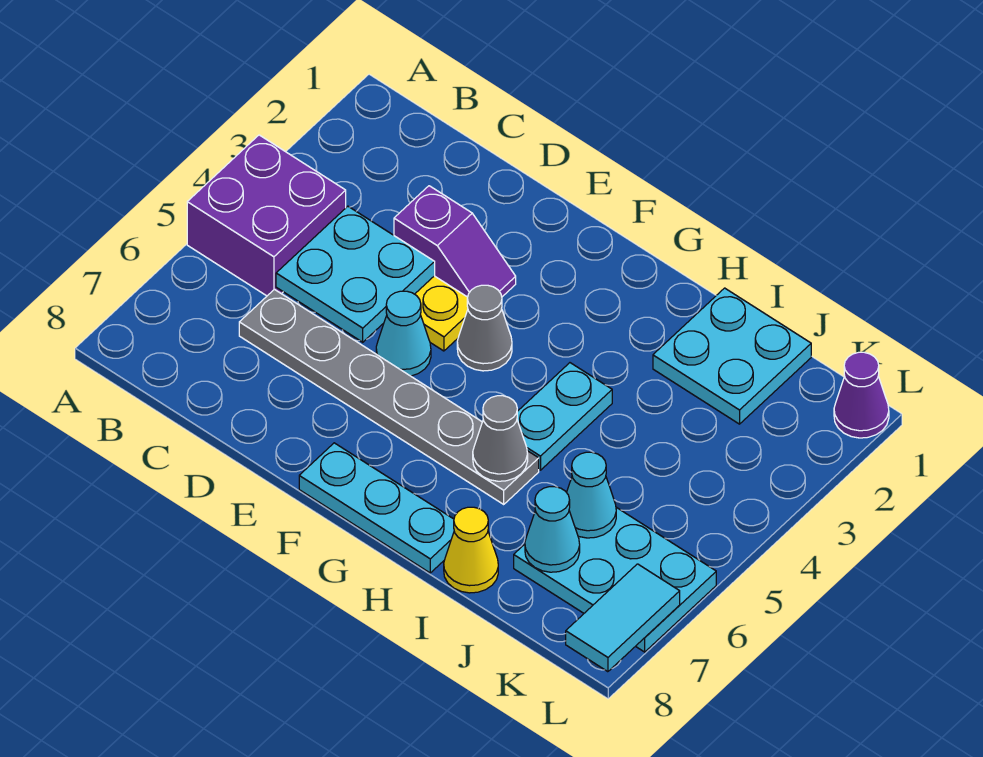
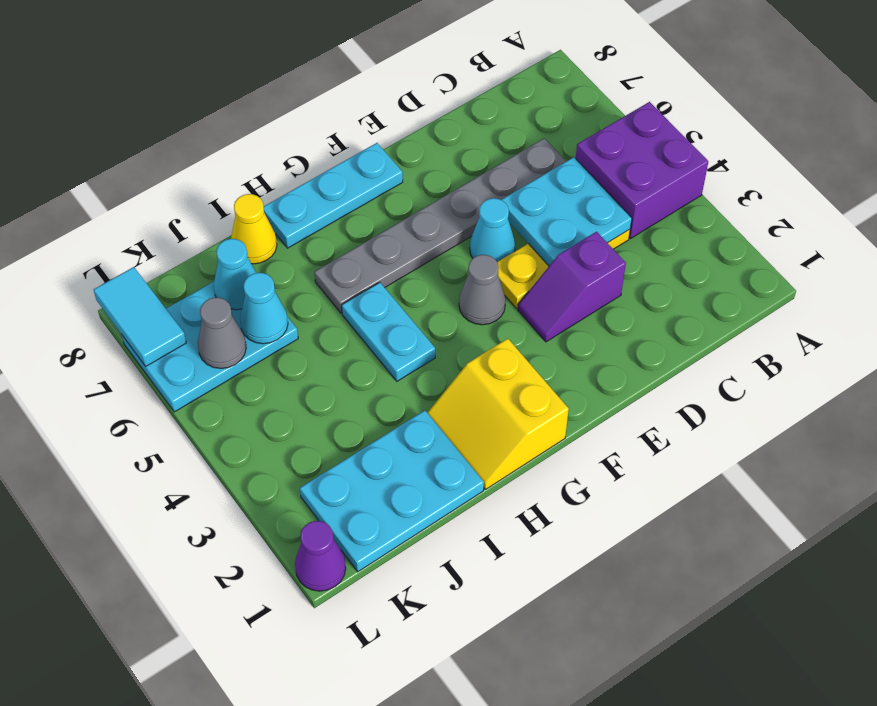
none -> yellow 2x2 slope [428,338,569,490]
grey 1x1 cone [473,396,528,481] -> grey 1x1 cone moved to [198,298,246,368]
cyan 2x2 plate [653,288,811,424] -> cyan 2x3 plate [300,410,484,572]

